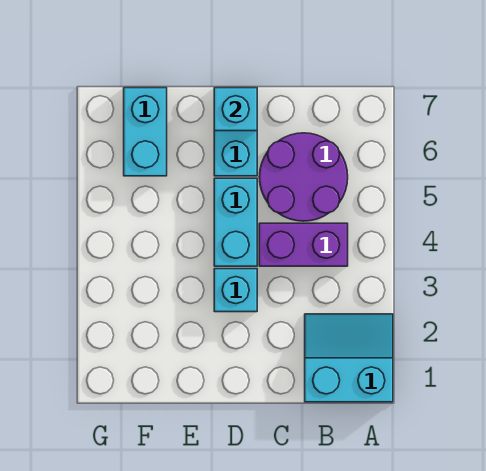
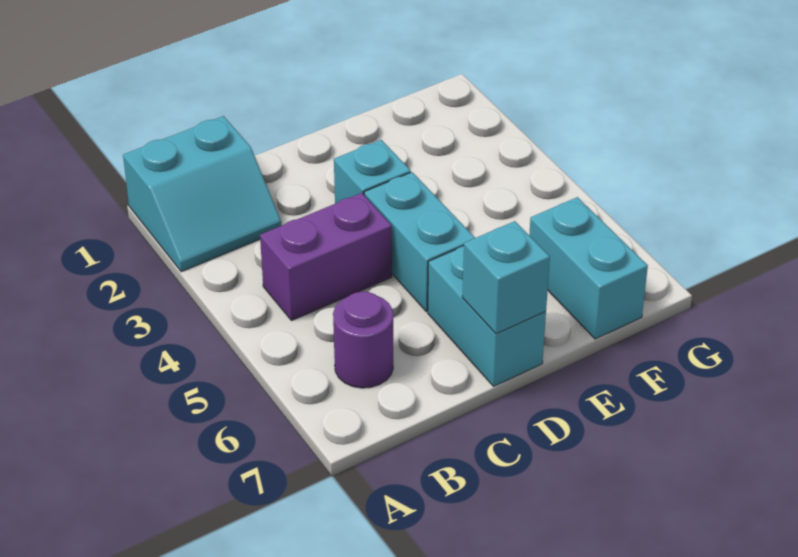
purple 2x2 round brick [259,133,348,221] -> purple 1x1 round brick [333,292,393,388]

